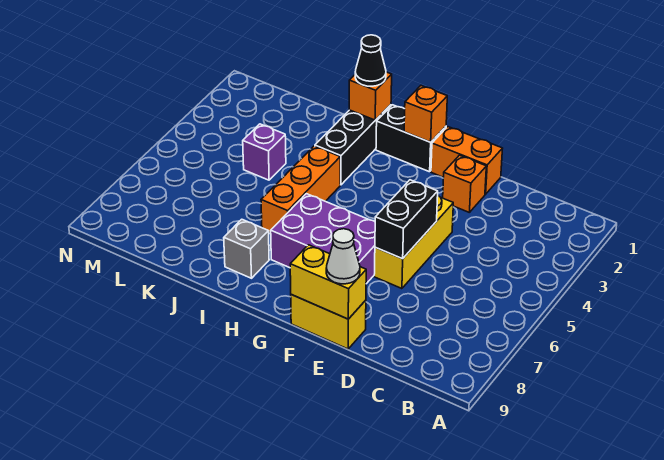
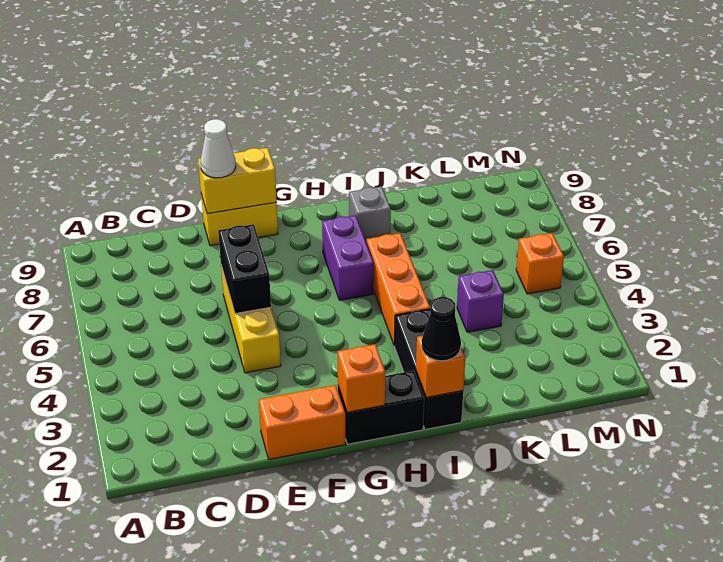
orange 1x1 brick [443,155,486,212] -> orange 1x1 brick moved to [516,233,564,294]
purple 2x3 brick [271,194,375,284] -> purple 1x2 brick [322,215,374,300]

